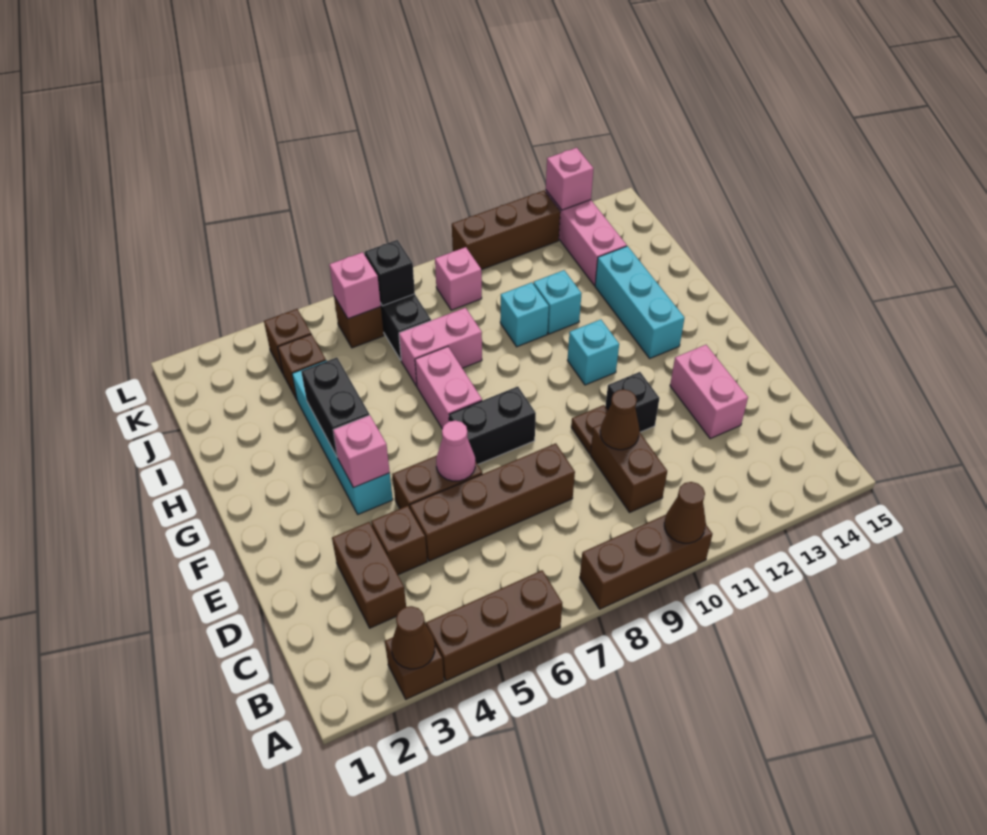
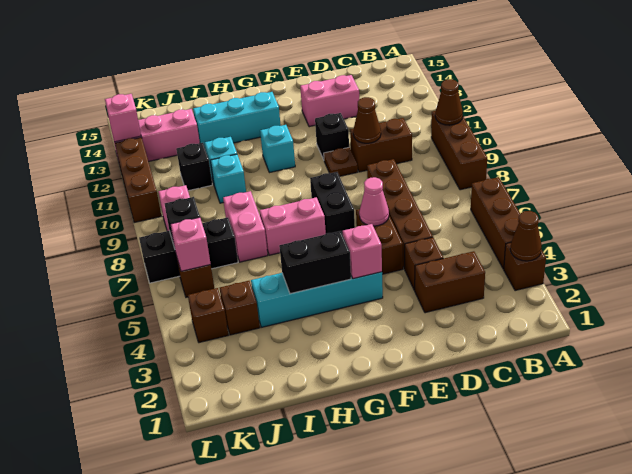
none -> black 1x1 brick [176,143,212,191]

